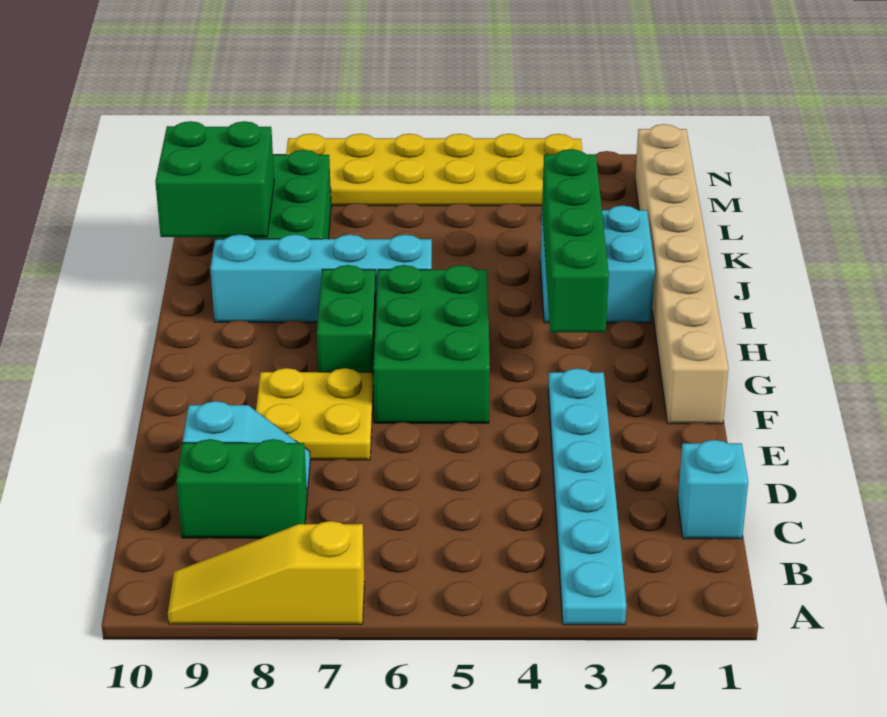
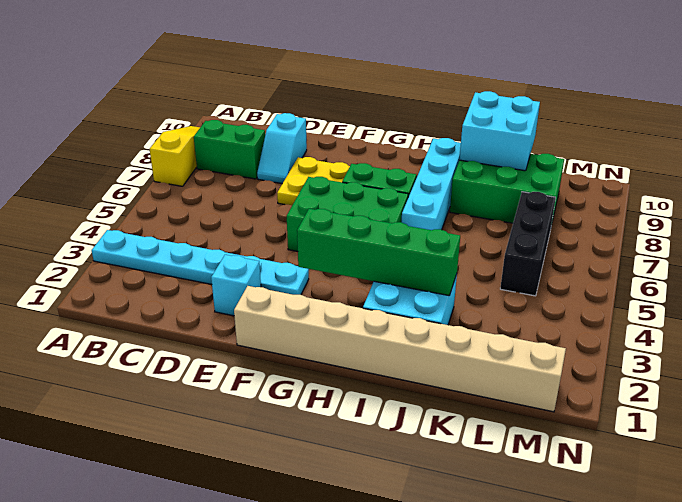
cyan 1x1 brick [678,440,748,539] -> cyan 1x1 brick moved to [211,255,261,316]
green 1x2 brick [176,439,307,538] -> green 1x2 brick turned to [194,120,265,179]
green 2x2 brick [155,121,274,237] -> cyan 2x2 brick [459,91,540,171]
none -> black 1x3 brick [500,192,556,296]
yellow 2x6 plate [286,134,582,206] -> none

